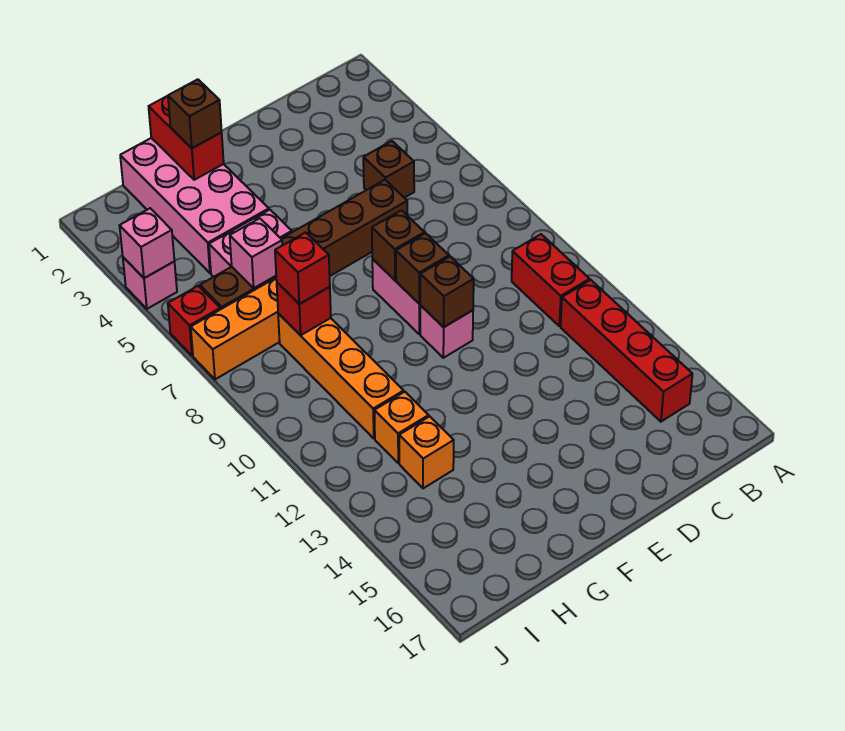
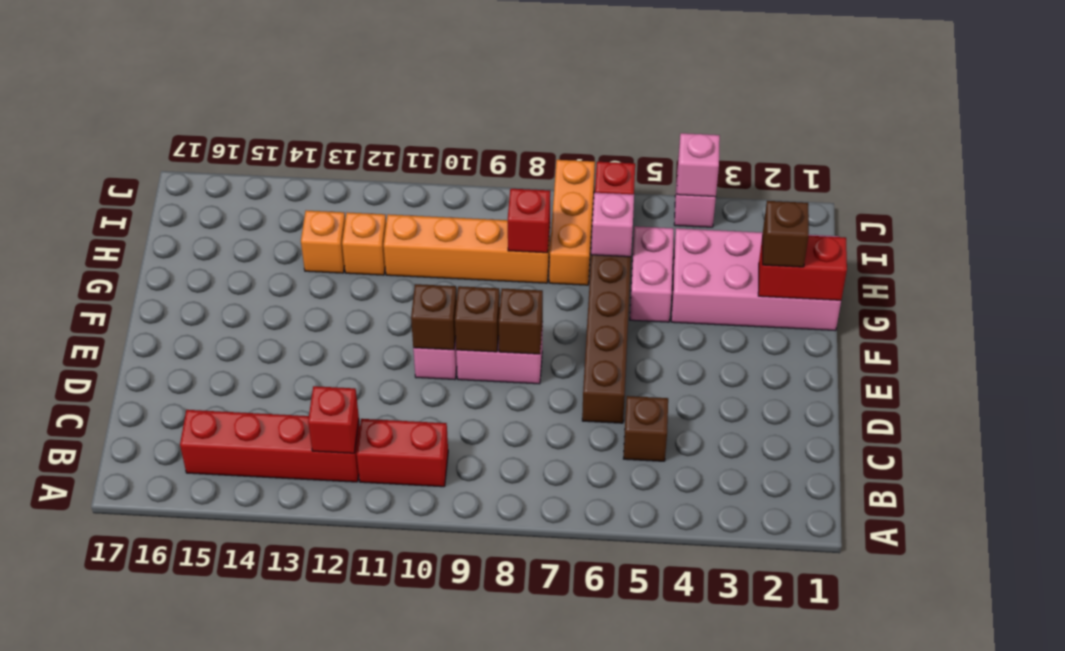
red 1x1 brick [275,232,330,304] -> red 1x1 brick moved to [308,386,359,453]

